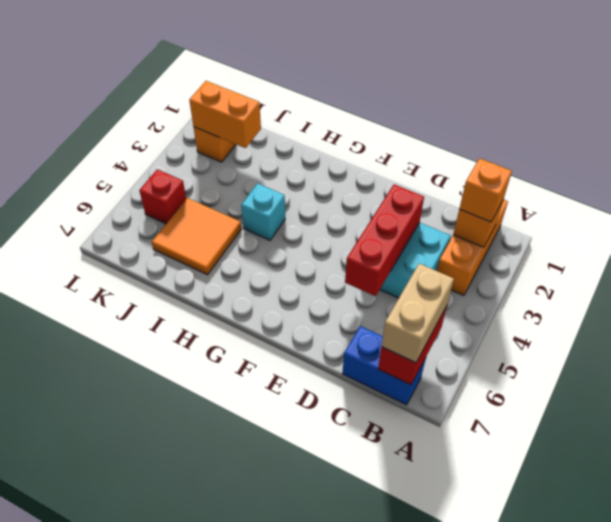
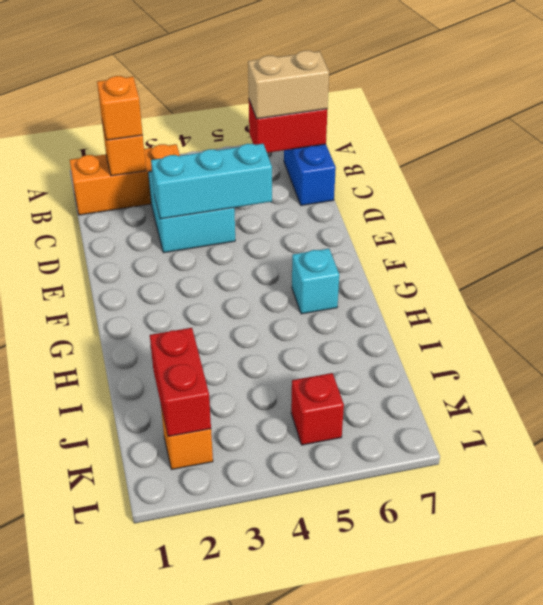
red 1x3 brick [345,184,424,296] -> cyan 1x3 brick [151,144,272,219]
cyan 1x1 brick [241,183,285,240] -> cyan 1x1 brick moved to [292,249,339,314]
orange 2x2 tile [152,198,241,275] -> none
orange 1x2 brick [189,81,261,148] -> red 1x2 brick [150,328,211,436]

